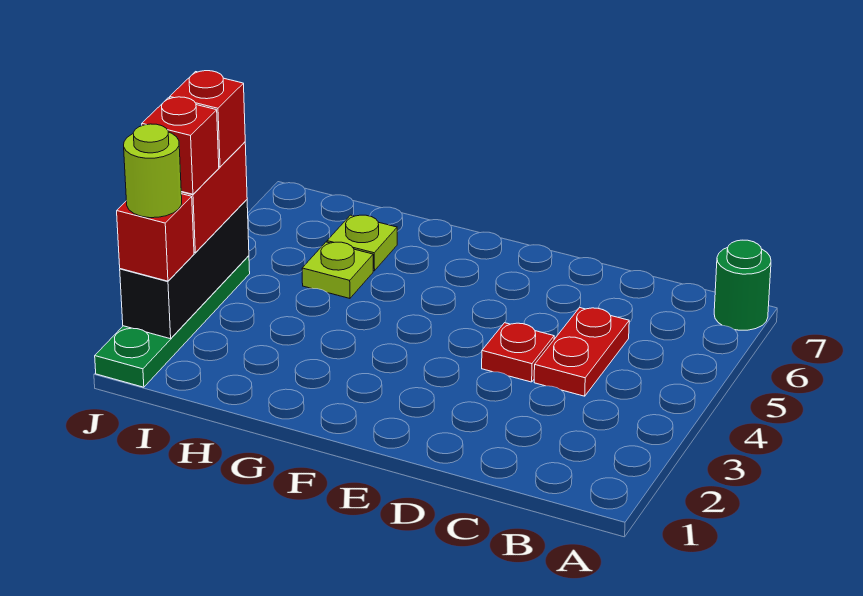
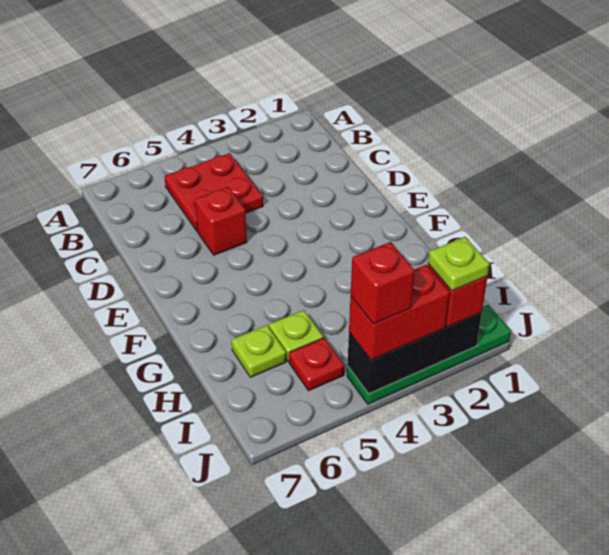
green 1x1 round brick [714,240,771,330] -> none
red 1x2 plate [534,308,629,396] -> red 2x2 plate [164,153,263,231]
red 1x1 plate [482,323,554,382] -> red 1x1 plate moved to [289,338,345,391]
lime 1x1 round brick [124,124,182,218] -> lime 1x1 plate [428,237,489,291]
red 1x1 brick [142,97,219,194] -> red 1x1 brick moved to [195,187,247,255]

